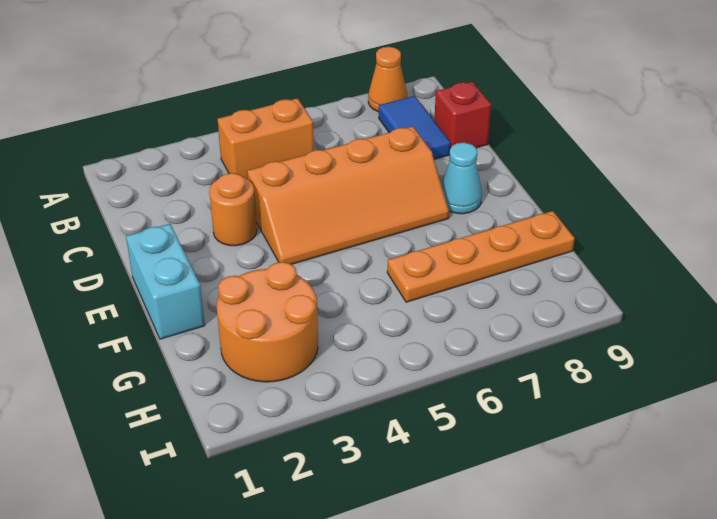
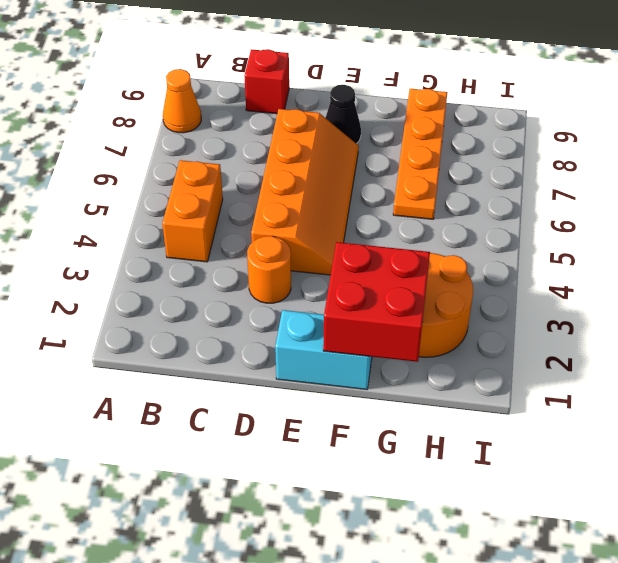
blue 1x2 tile [379,96,450,159] -> none
cyan 1x1 cone [442,142,482,214] -> black 1x1 cone [326,85,361,144]
none -> red 2x2 brick [323,242,430,362]

